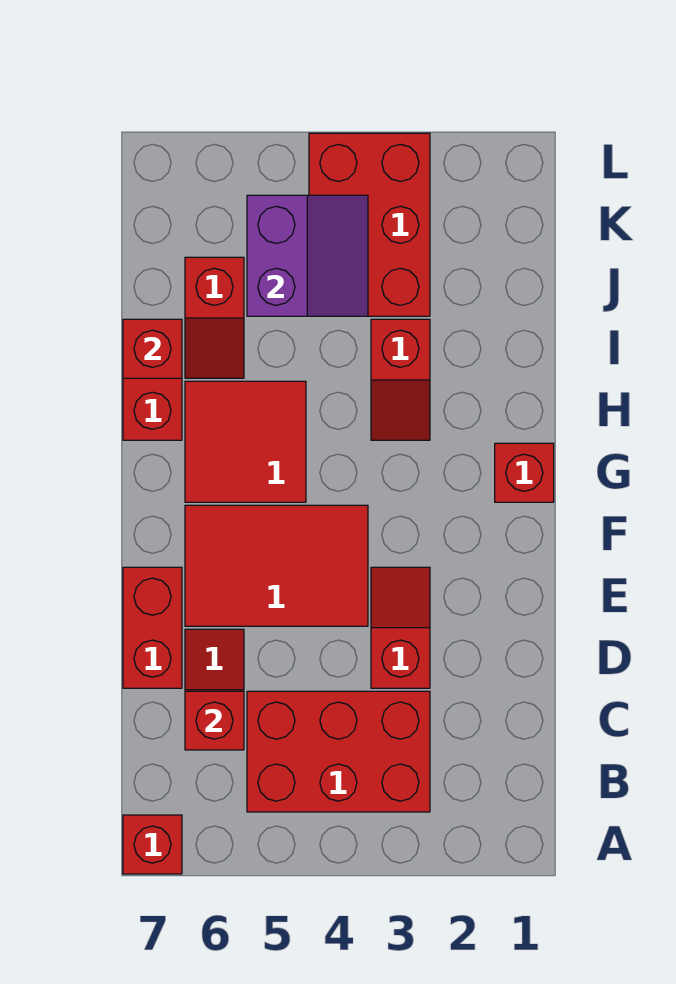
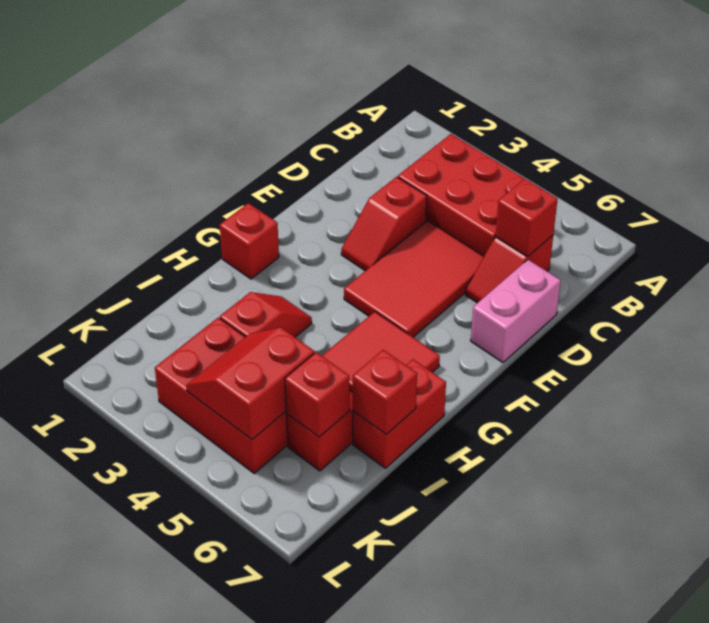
red 1x1 brick [123,815,182,874] -> red 1x1 brick moved to [285,352,350,437]
red 1x2 brick [123,567,182,688] -> pink 1x2 brick [471,260,561,363]
red 2x3 tile [185,505,368,626] -> red 2x3 tile turned to [344,221,484,337]
red 2x3 brick [309,133,430,316] -> red 2x3 brick turned to [155,318,288,474]
purple 2x2 slope [247,195,368,316] -> red 2x2 slope [186,327,314,440]

